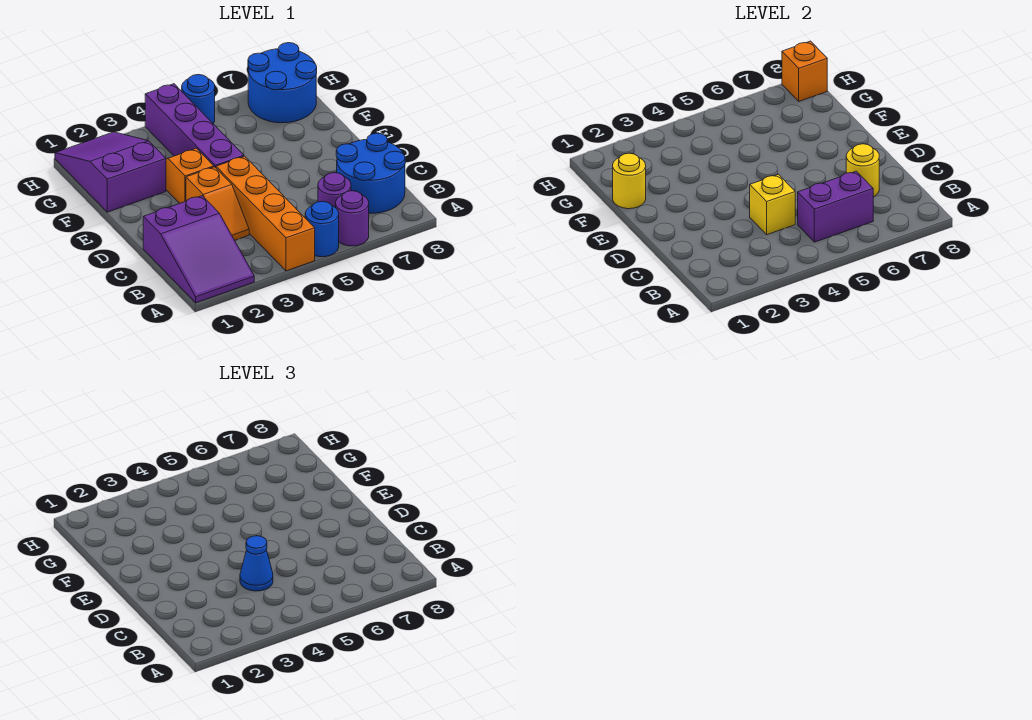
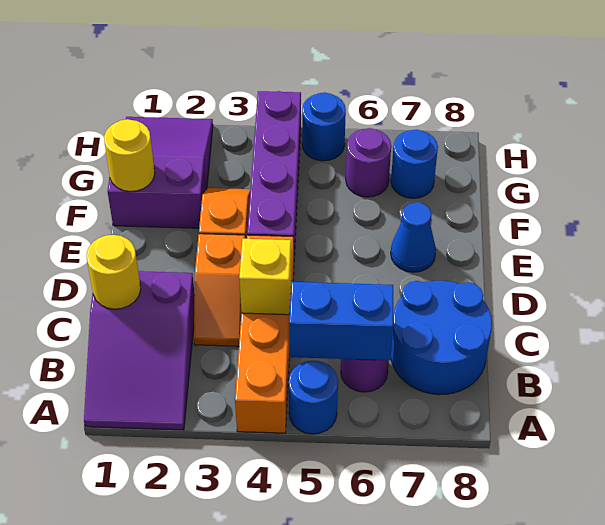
purple 1x1 round brick [336,191,369,246] -> purple 1x1 round brick moved to [346,128,391,197]
purple 1x2 brick [798,171,873,242] -> blue 1x2 brick [289,282,393,360]
blue 1x1 cone [240,536,273,591] -> blue 1x1 cone moved to [391,202,436,272]
yellow 1x1 round brick [846,144,879,197] -> yellow 1x1 round brick moved to [87,235,141,309]
blue 2x2 round brick [248,43,317,123] -> blue 1x1 round brick [391,130,438,198]
orange 1x1 brick [782,41,827,101] -> none

